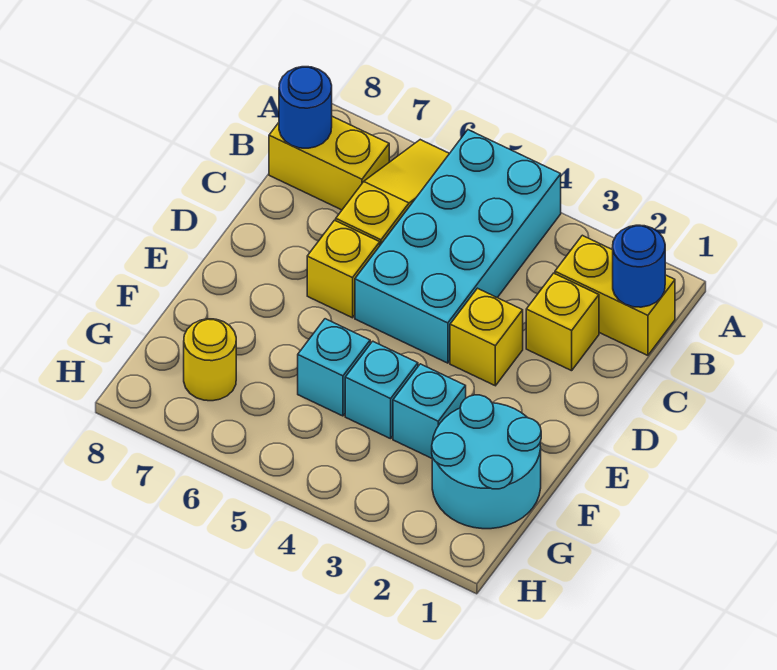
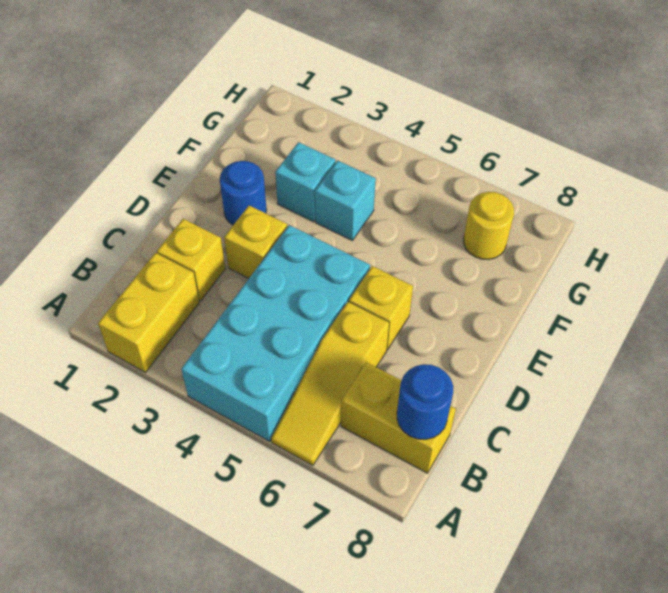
yellow 1x2 brick [555,235,675,355] -> yellow 1x2 brick turned to [98,253,199,372]
blue 1x1 round brick [613,225,665,307] -> blue 1x1 round brick moved to [220,161,266,225]
cyan 2x2 round brick [432,395,541,529] -> none
cyan 1x1 brick [298,319,370,416] -> none

